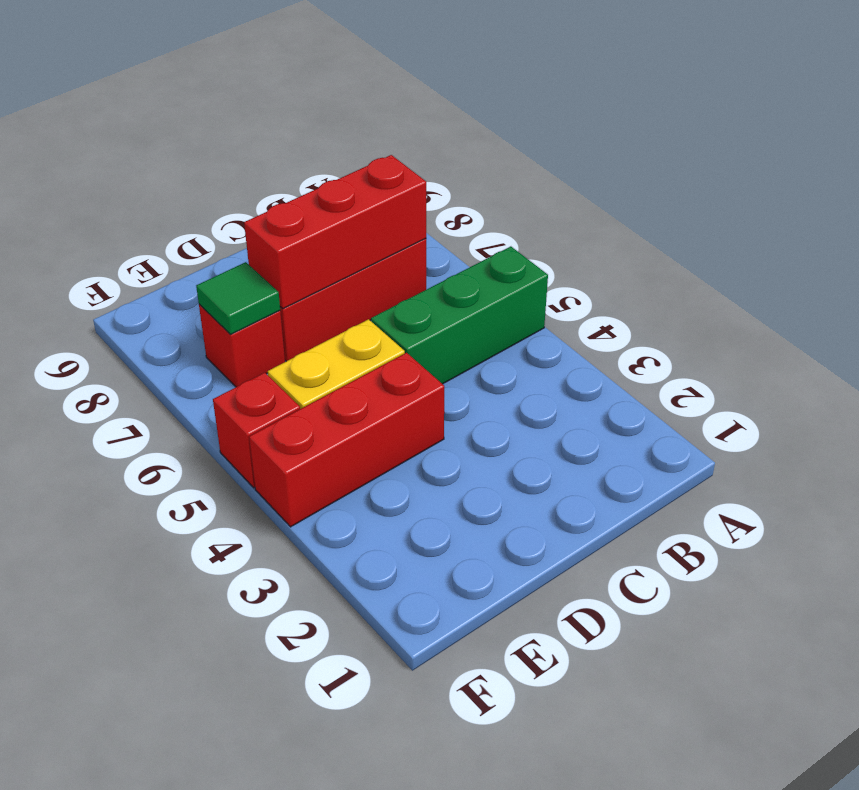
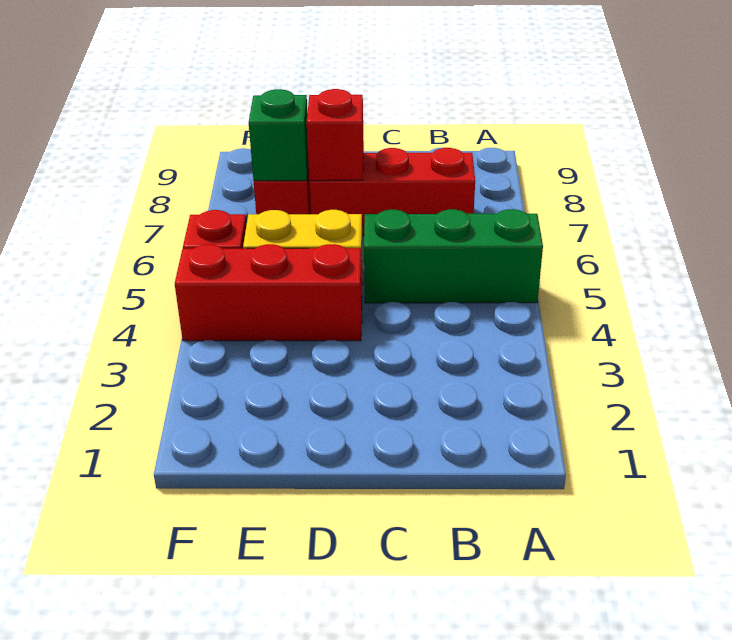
red 1x3 brick [244,155,426,309] -> red 1x1 brick [307,89,364,181]
green 1x1 tile [196,262,280,335] -> green 1x1 brick [249,89,309,181]

